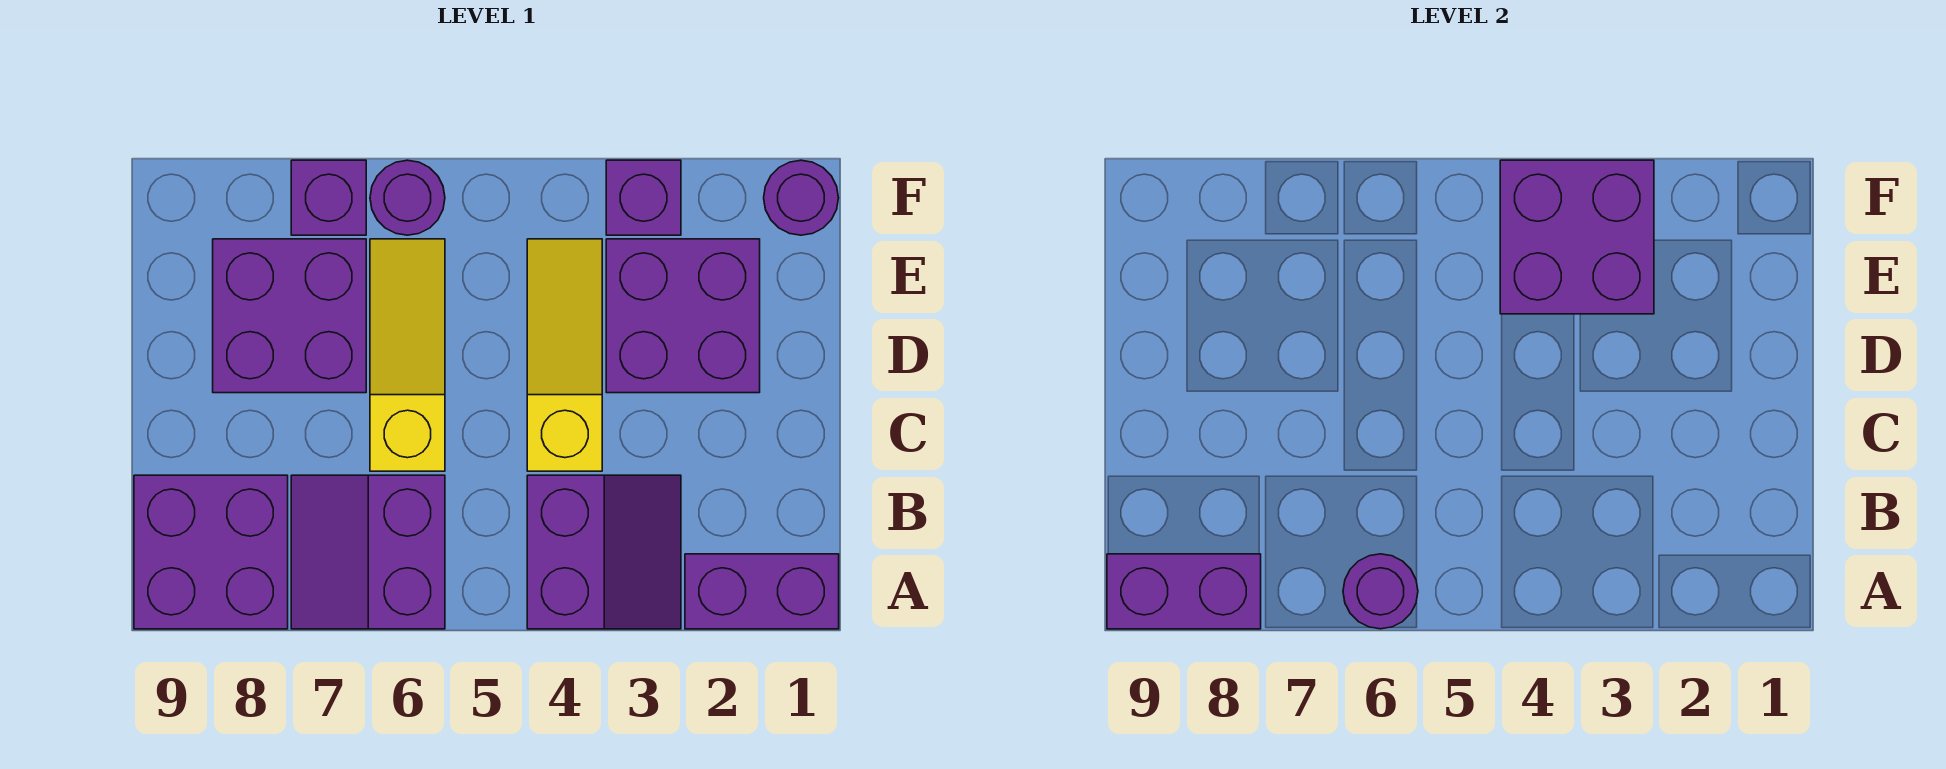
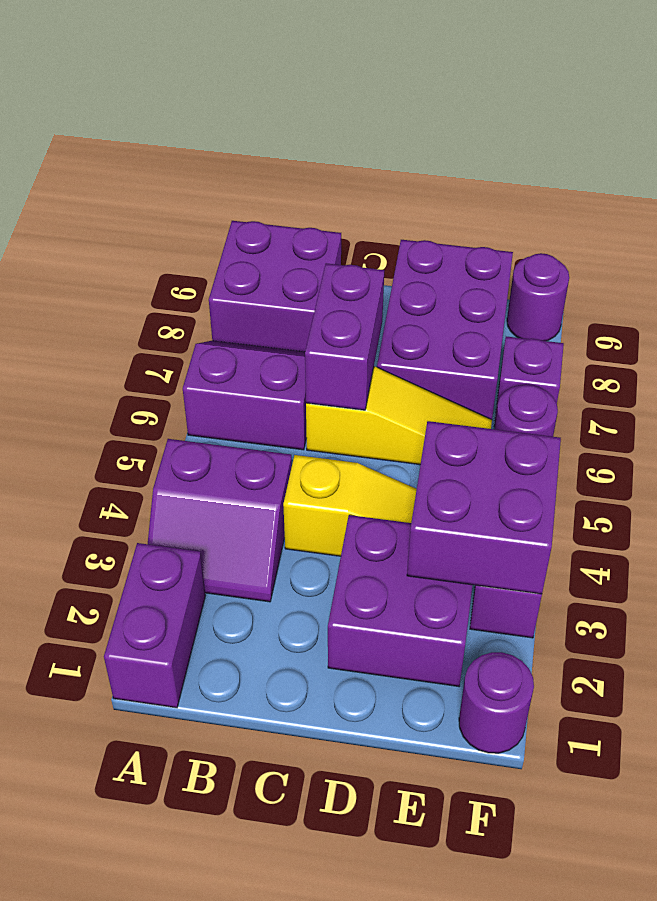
purple 1x1 round brick [1343,554,1418,629] -> purple 1x1 round brick moved to [507,253,569,341]
purple 1x2 brick [1107,554,1261,629] -> purple 1x2 brick moved to [305,263,384,410]
purple 2x2 brick [213,239,366,393] -> purple 2x3 brick [377,240,513,420]

